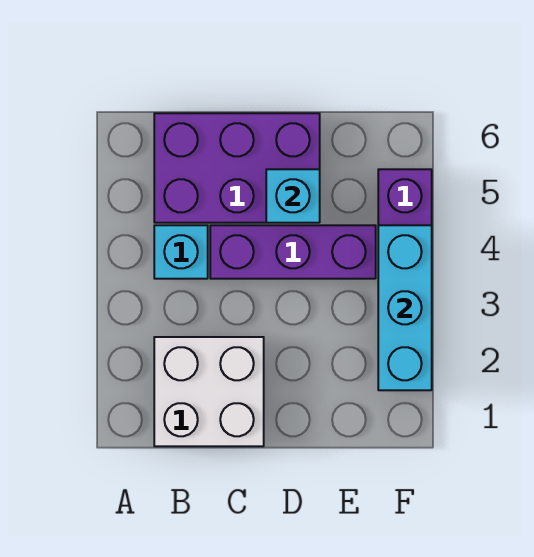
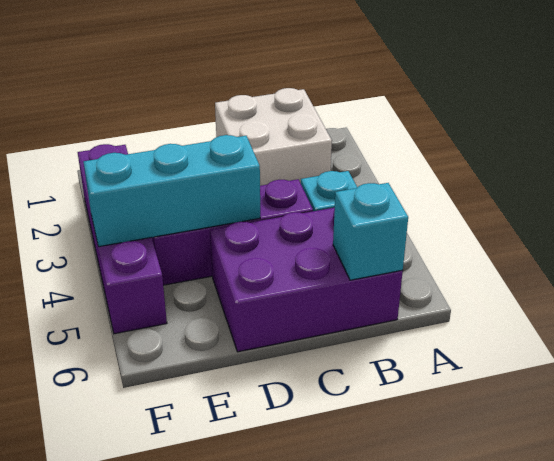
cyan 1x1 brick [266,169,320,223] -> cyan 1x1 brick moved to [333,183,408,280]
cyan 1x3 brick [378,225,432,390] -> cyan 1x3 brick turned to [83,135,260,247]

